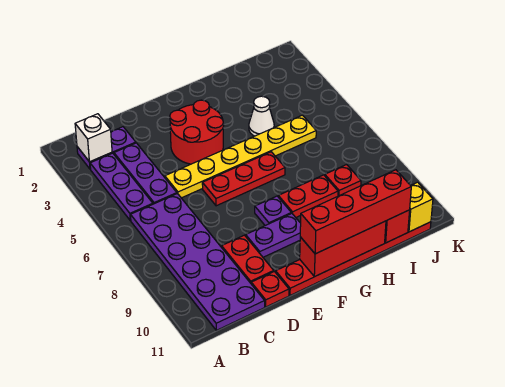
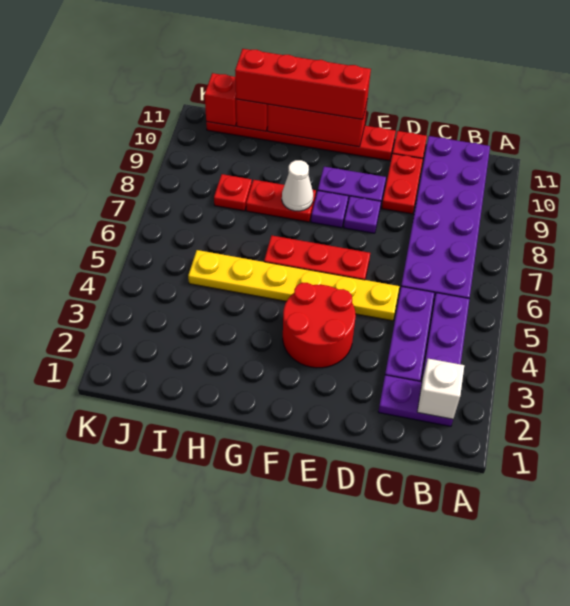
none -> purple 1x1 plate [344,196,381,233]
white 1x1 cone [249,96,274,136] -> white 1x1 cone moved to [282,160,313,211]
yellow 1x1 brick [408,182,433,232] -> red 1x1 brick [205,73,237,126]

